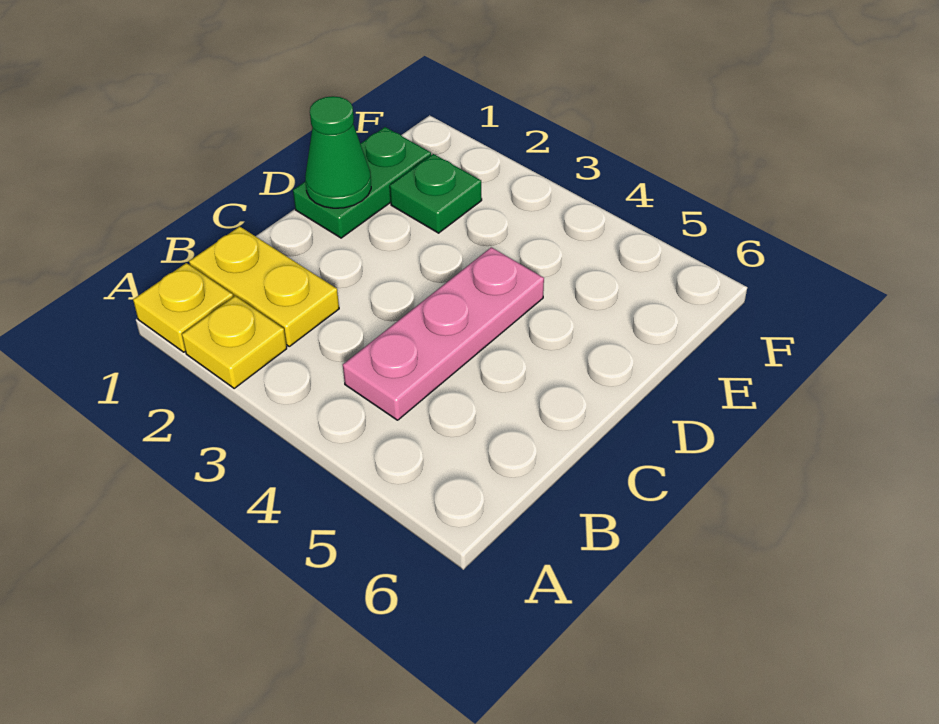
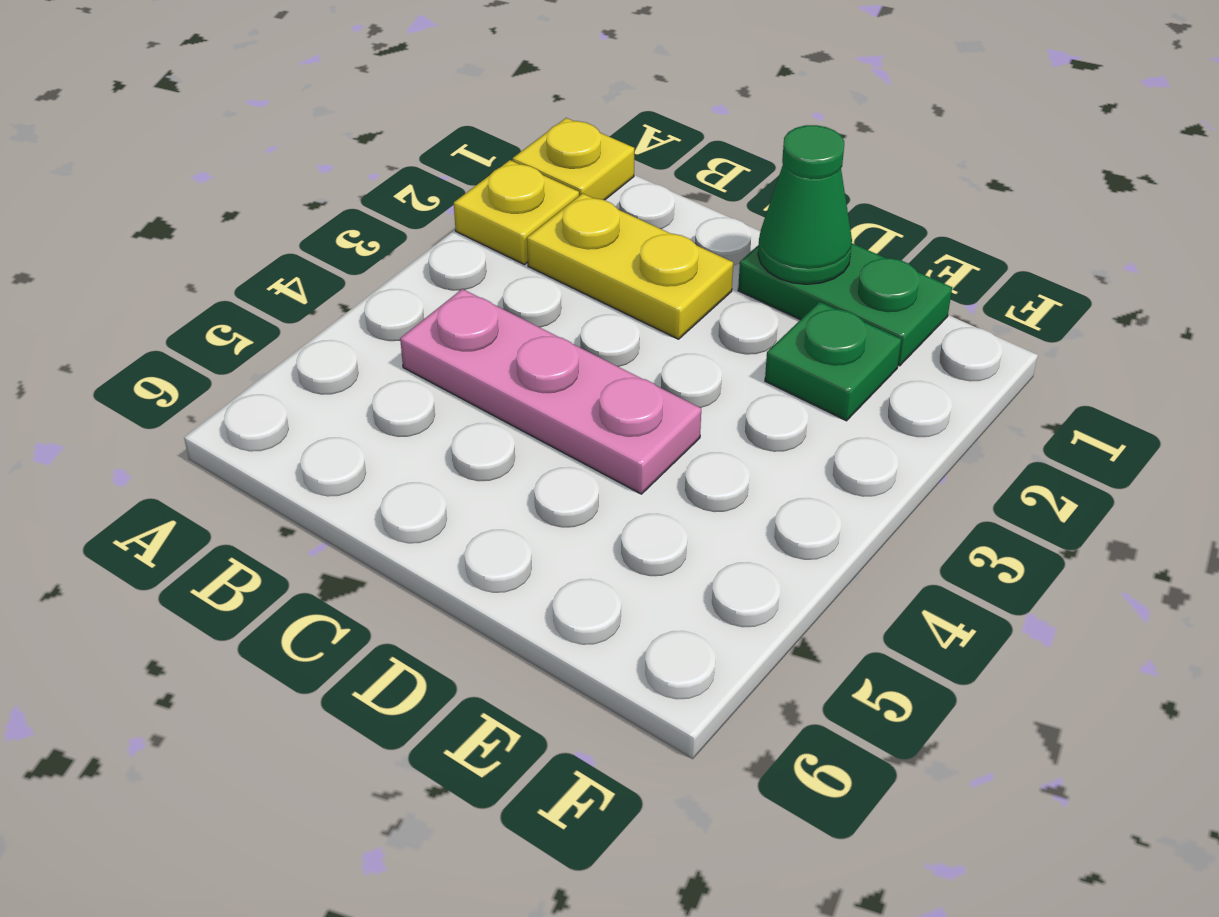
yellow 1x2 plate [189,226,339,346] -> yellow 1x2 plate turned to [527,193,733,339]

